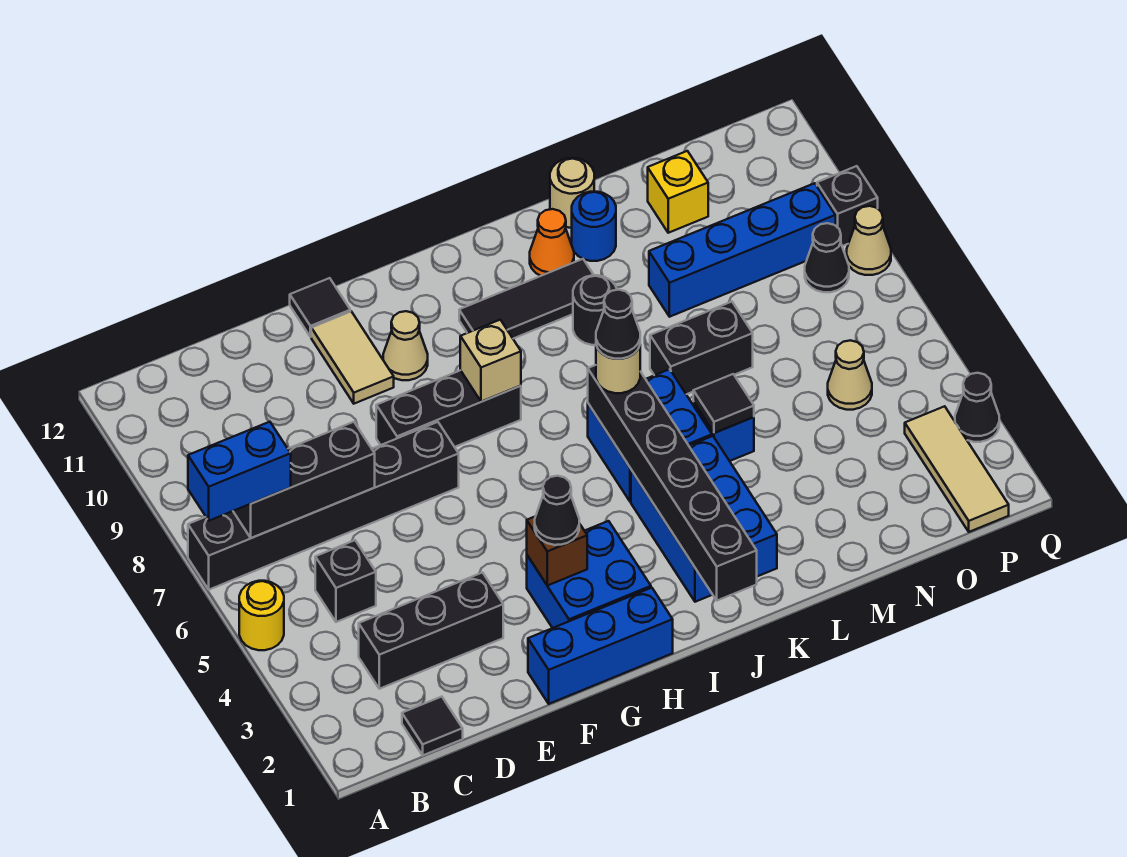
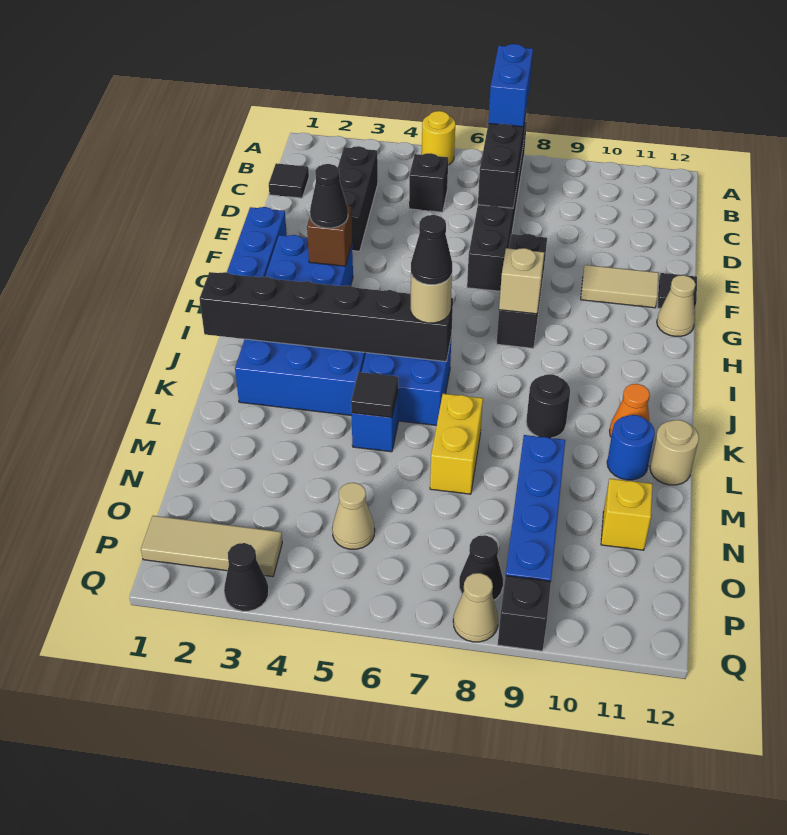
tan 1x1 cone [383,311,428,380] -> tan 1x1 cone moved to [657,275,696,336]
black 1x3 tile [459,259,593,339] -> none
black 1x2 brick [650,302,753,394] -> yellow 1x2 brick [430,394,483,494]

